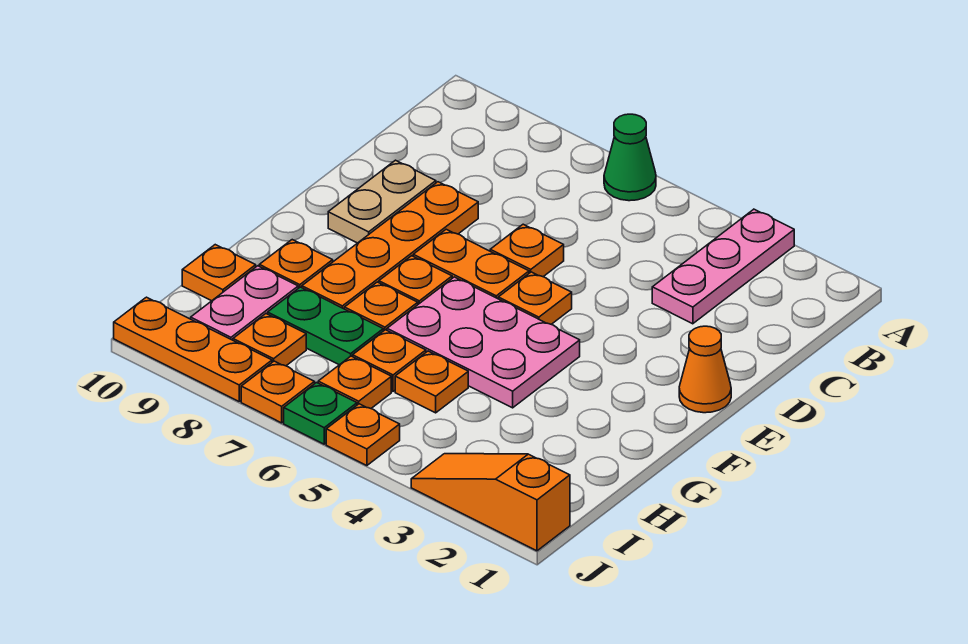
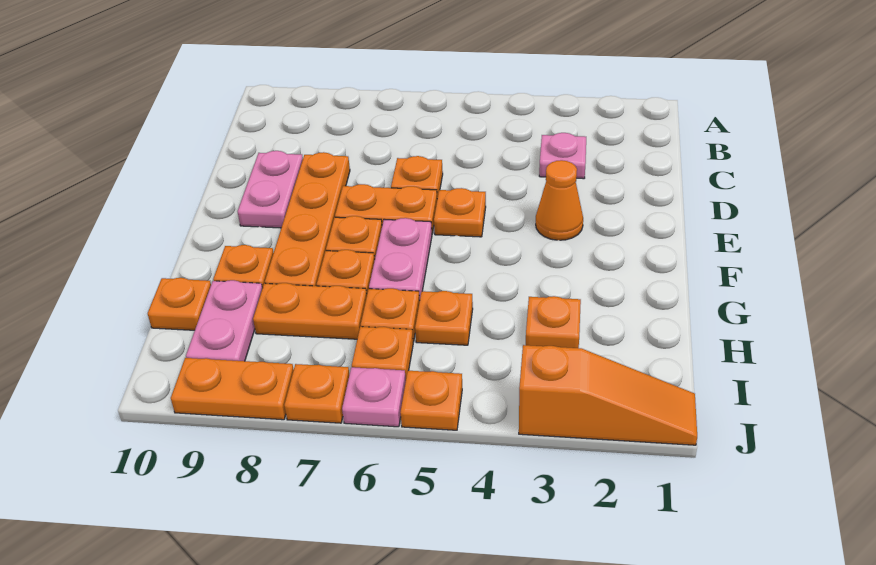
pink 1x3 plate [652,209,794,324] -> pink 1x1 plate [539,133,586,179]
green 1x1 cone [604,114,656,201] -> none
tan 1x2 plate [328,160,436,243] -> pink 1x2 plate [238,151,303,228]
orange 1x1 cone [679,326,731,413] -> orange 1x1 cone moved to [536,160,583,240]
pink 2x3 plate [387,277,580,408] -> pink 1x2 plate [369,218,432,300]
green 1x2 plate [268,287,383,365] -> orange 1x2 plate [253,283,367,339]
orange 1x1 plate [233,314,306,366] -> orange 1x1 plate moved to [526,296,581,348]
orange 1x3 slope [411,454,570,551] -> orange 1x3 slope turned to [519,345,697,445]
green 1x1 plate [284,383,357,444] -> pink 1x1 plate [342,367,406,427]
orange 1x3 plate [114,297,272,401] -> orange 1x2 plate [171,358,294,420]

